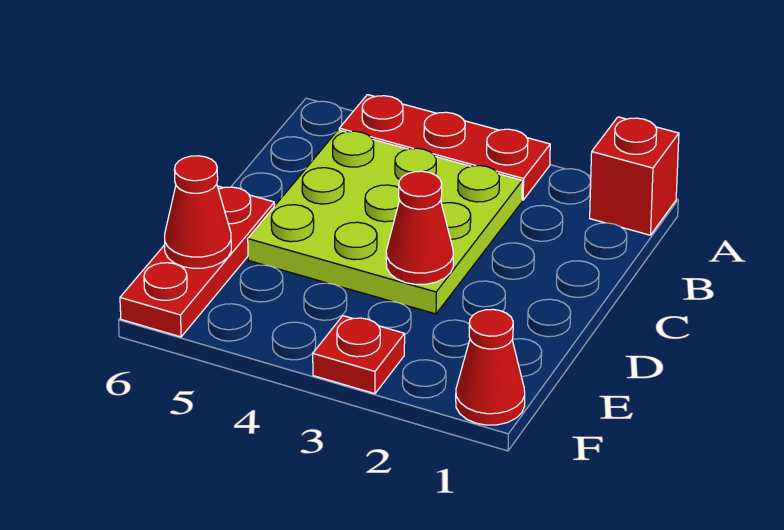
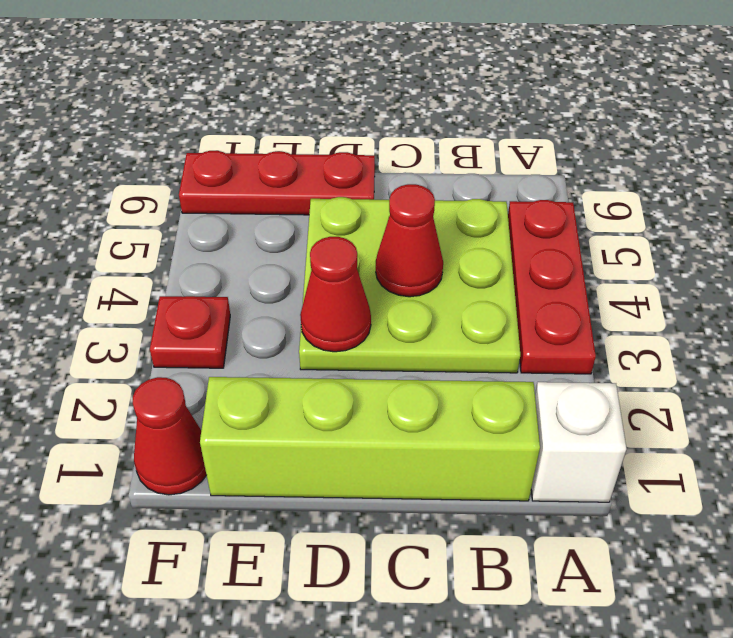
red 1x1 brick [590,117,679,235] -> white 1x1 brick [531,382,626,502]
none -> lime 1x4 brick [200,377,540,501]
red 1x1 cone [165,156,231,268] -> red 1x1 cone moved to [376,184,443,297]

